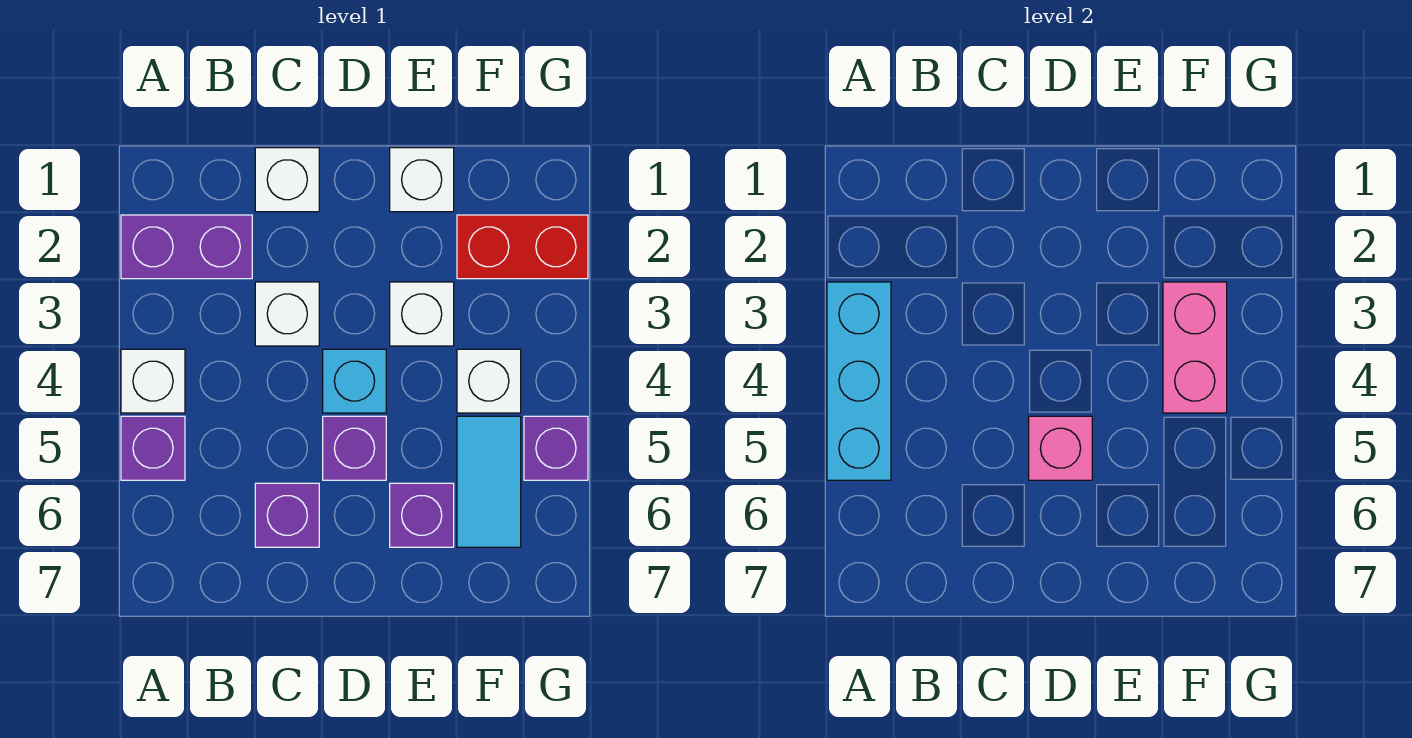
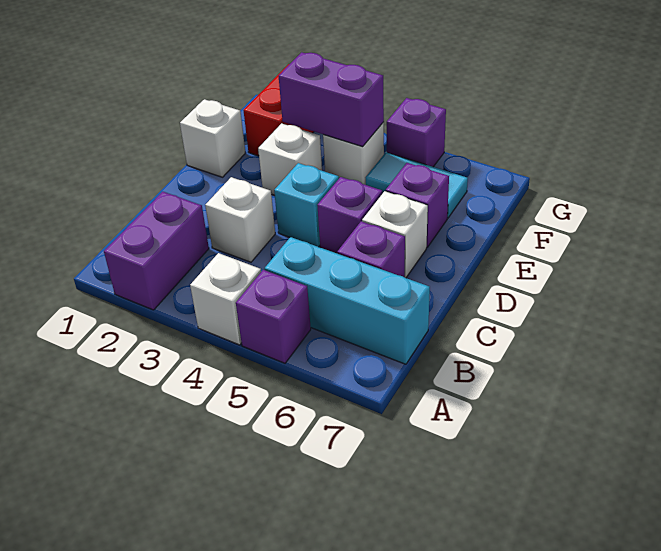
cyan 1x3 brick [827,282,891,480] -> cyan 1x3 brick moved to [265,237,430,364]
white 1x1 brick [255,148,319,212] -> white 1x1 brick moved to [362,191,428,278]
pink 1x1 brick [1029,416,1092,480] -> none
pink 1x2 brick [1163,282,1227,413] -> purple 1x2 brick [279,52,384,147]

